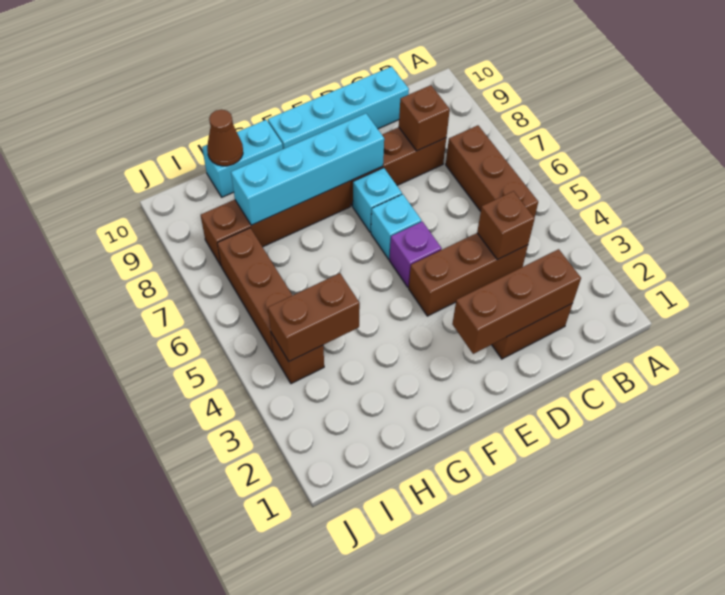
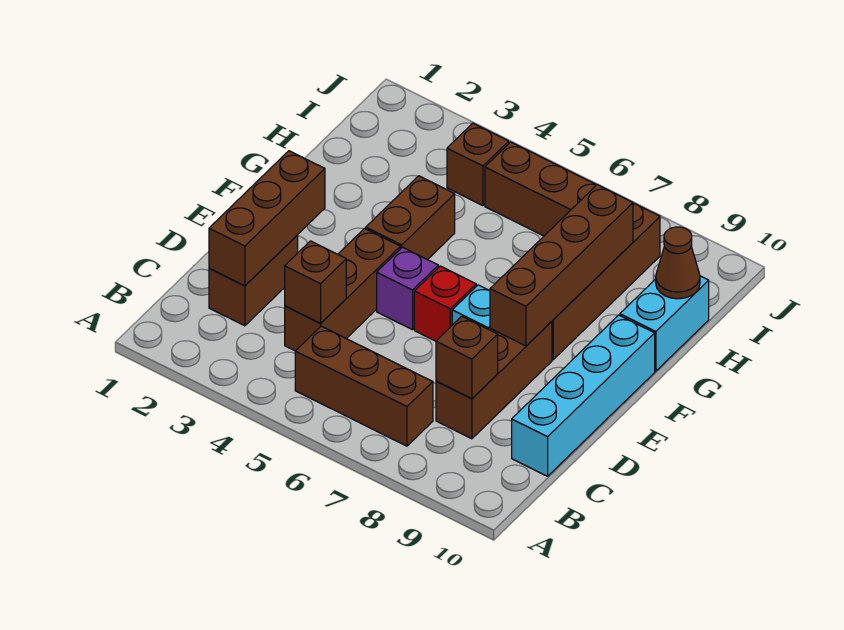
cyan 1x1 brick [371,194,421,259] -> red 1x1 brick [414,266,476,341]
cyan 1x4 brick [231,113,384,225] -> brown 1x4 brick [490,185,633,346]
brown 1x2 brick [268,273,360,361] -> brown 1x2 brick moved to [366,176,455,260]

